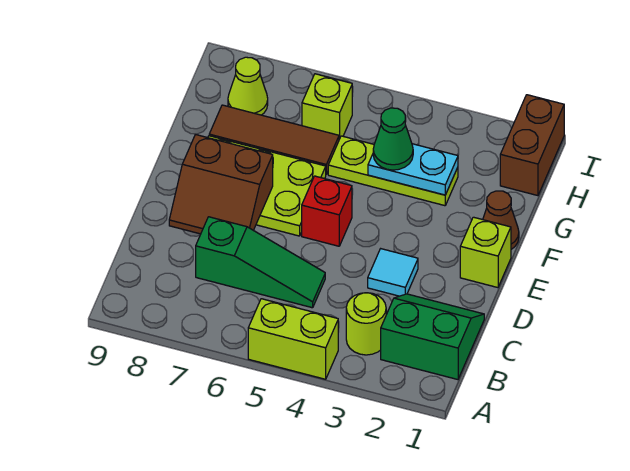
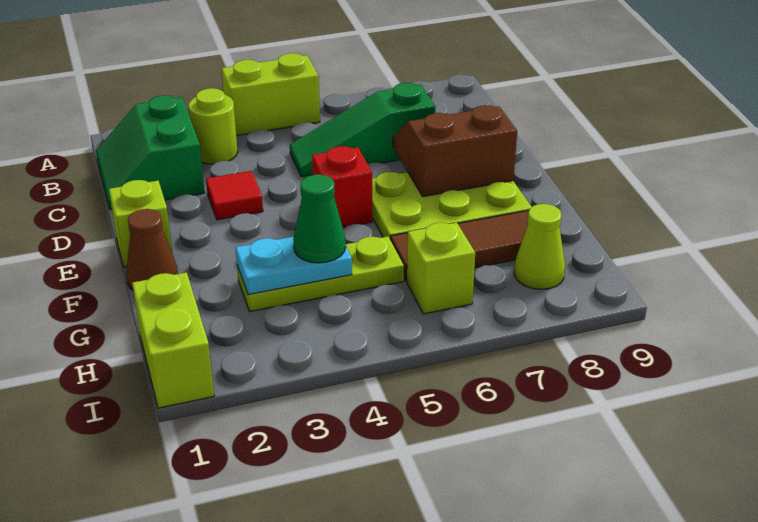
green 2x2 slope [381,294,484,380] -> green 2x2 slope turned to [96,95,205,209]
cyan 1x1 tile [368,249,418,296] -> red 1x1 tile [206,171,263,220]
brown 1x2 brick [500,95,564,196] -> lime 1x2 brick [132,272,214,408]

